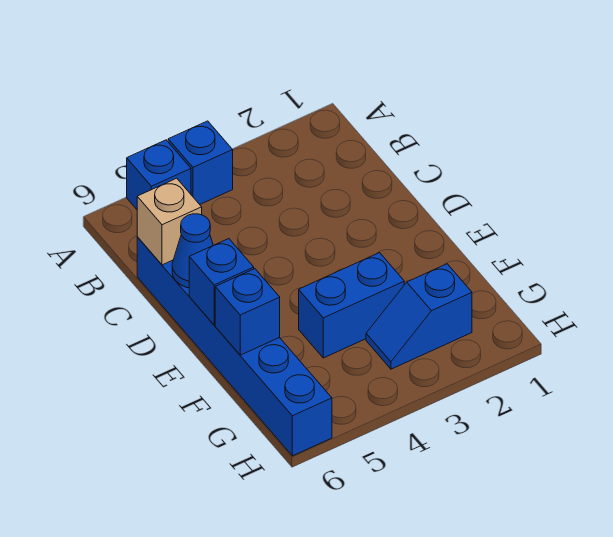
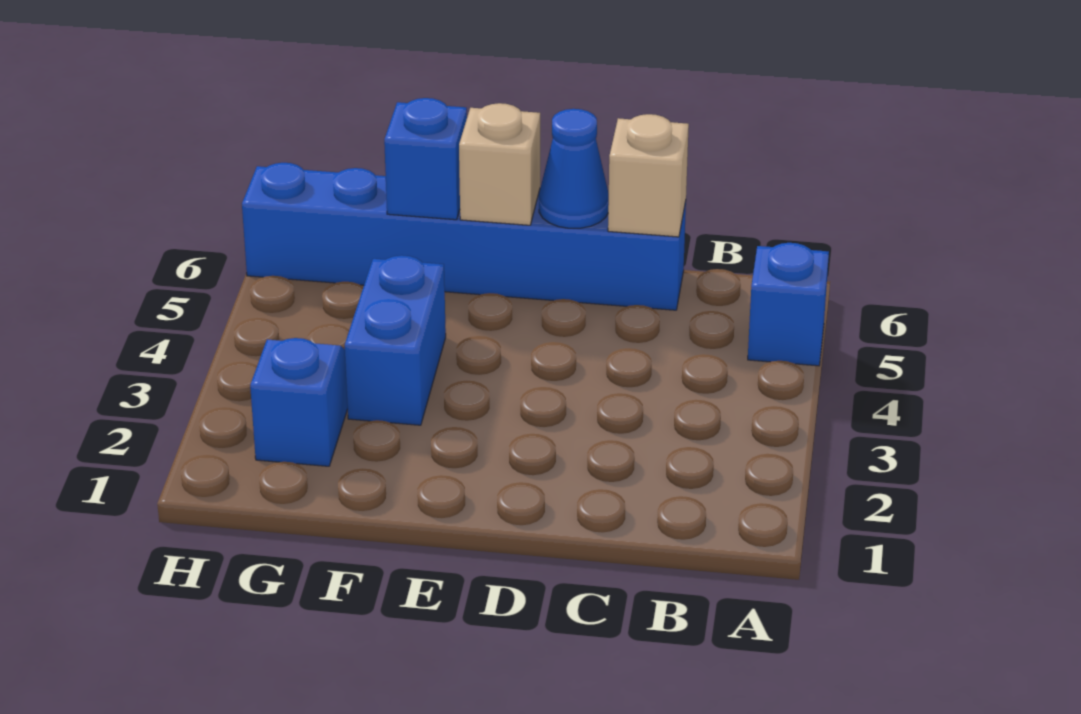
blue 1x1 brick [168,121,233,204] -> none
blue 1x1 brick [189,239,254,325] -> tan 1x1 brick [459,103,540,225]

